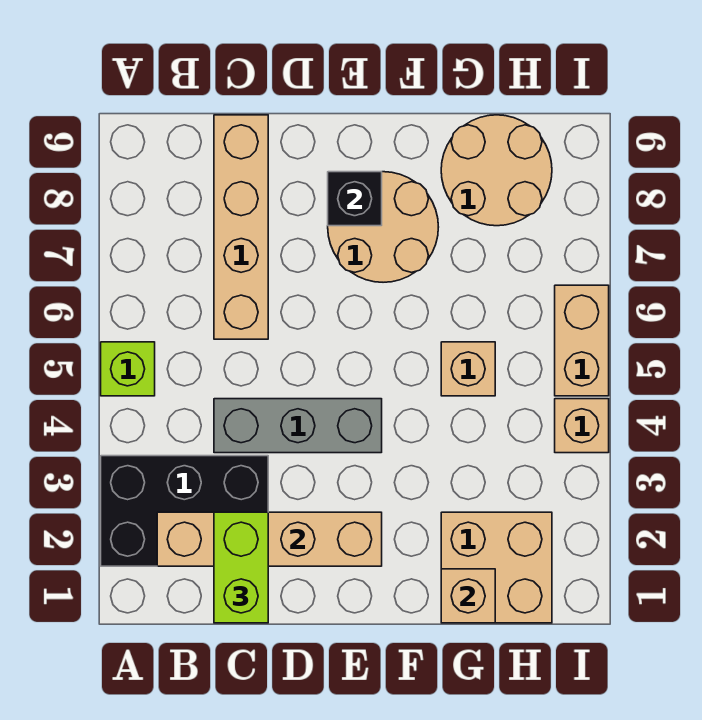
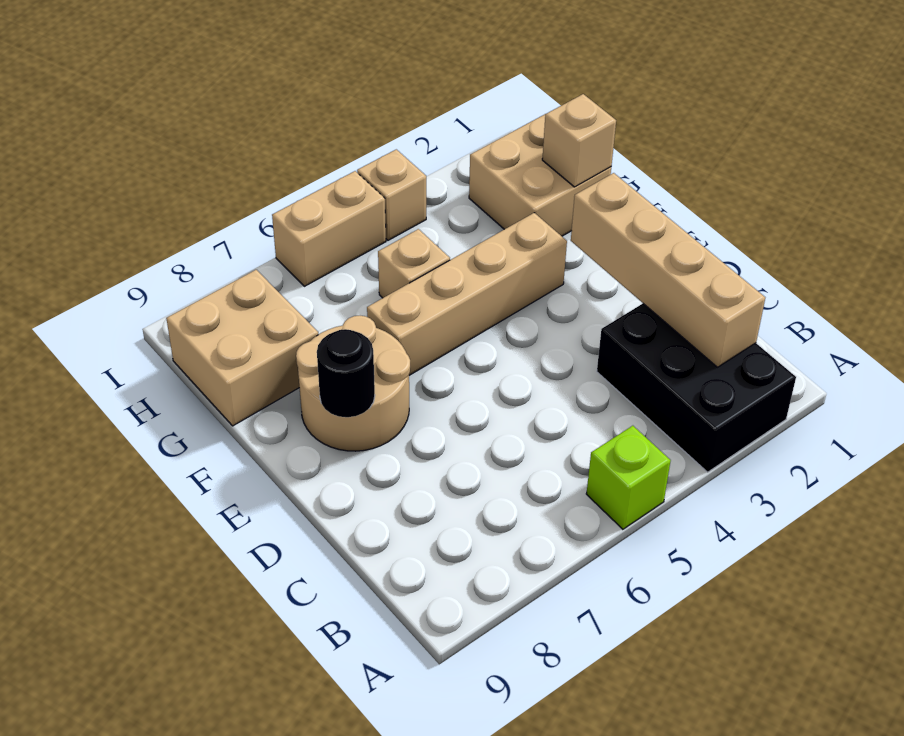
lime 1x2 brick [214,512,268,623] -> none
grey 1x3 brick [214,399,382,453] -> none
tan 1x4 brick [214,115,268,339] -> tan 1x4 brick moved to [367,213,567,375]
black 1x1 brick [328,172,382,226] -> black 1x1 round brick [317,329,375,417]
tan 2x2 round brick [441,115,552,226] -> tan 2x2 brick [166,270,318,426]

